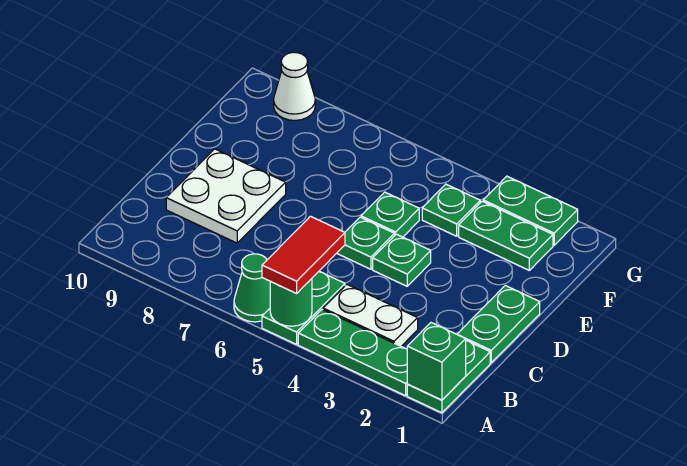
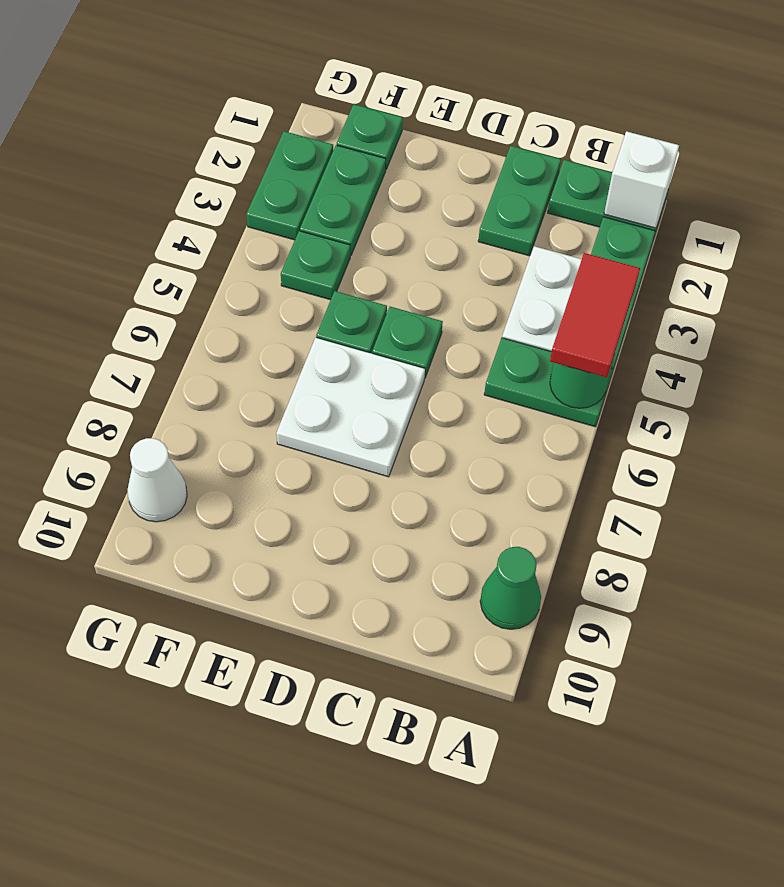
green 1x1 brick [407,323,466,400] -> white 1x1 brick [604,131,679,228]
red 1x2 tile [262,216,345,293] -> red 1x2 tile turned to [550,253,640,377]
green 1x1 cone [234,254,270,322] -> green 1x1 cone moved to [480,547,541,629]
green 1x2 plate [457,286,540,362] -> green 1x2 plate turned to [478,146,561,256]
white 2x2 plate [166,149,286,243] -> white 2x2 plate moved to [276,338,425,477]
green 1x1 plate [373,234,431,286] -> green 1x1 plate moved to [337,104,403,169]

